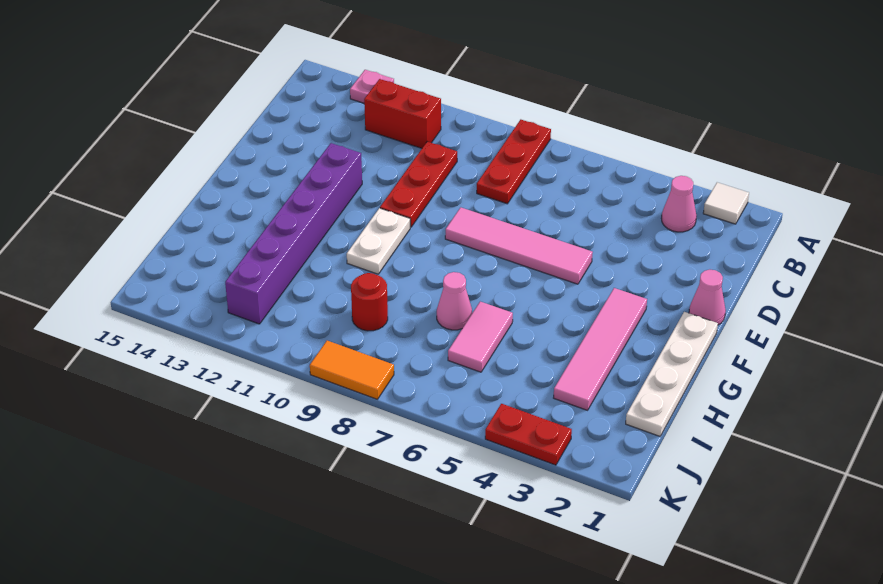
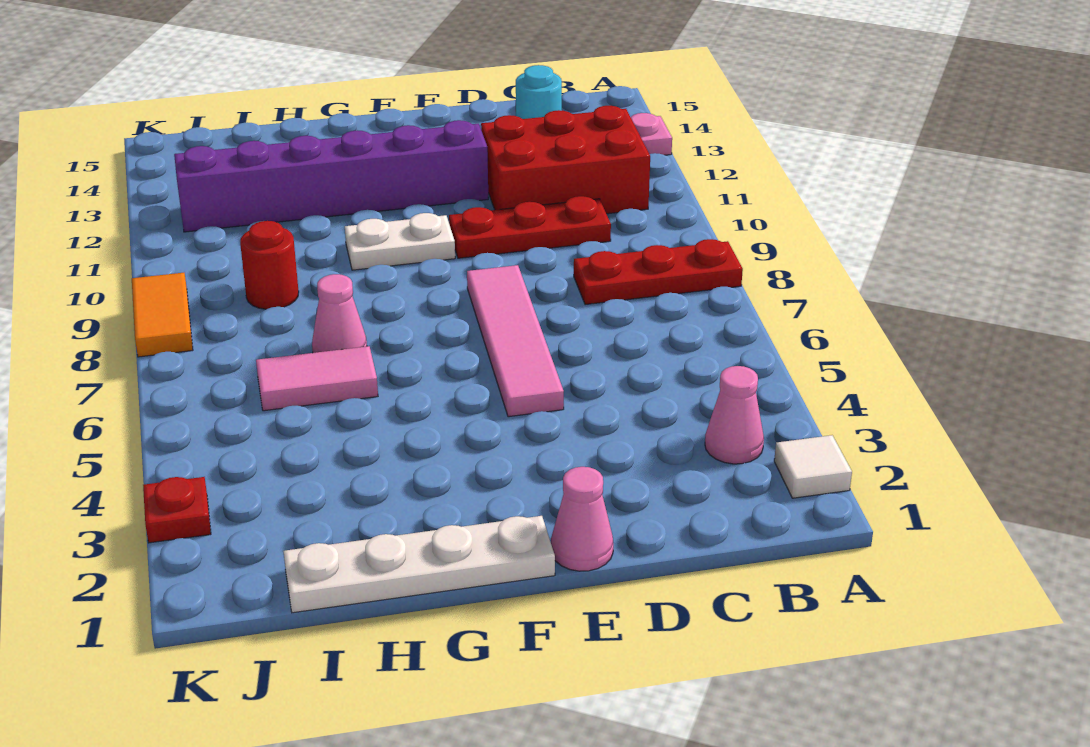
red 1x2 brick [364,79,441,148] -> red 2x3 brick [481,106,650,214]
none -> cyan 1x1 round brick [516,65,562,119]
pink 1x4 tile [554,288,647,410] -> none
red 1x2 plate [485,404,572,465] -> red 1x1 plate [143,477,211,543]

